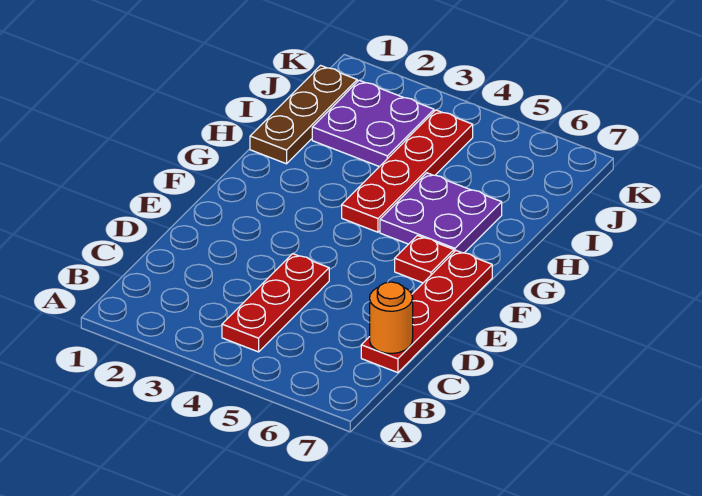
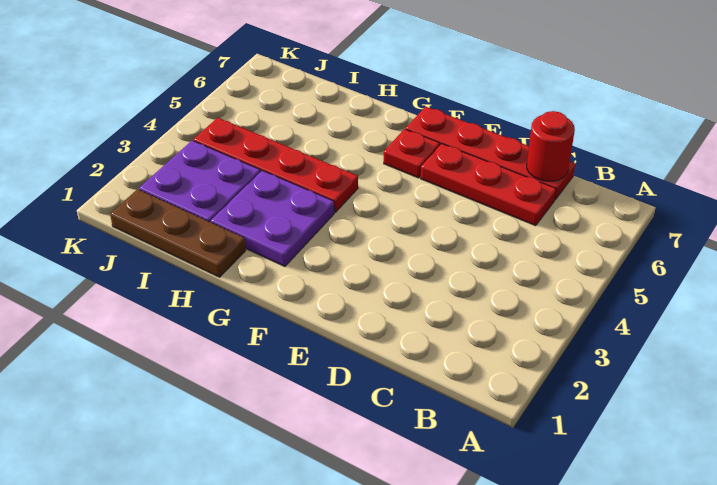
red 1x3 plate [222,254,329,352] -> red 1x3 plate moved to [421,143,556,226]
orange 1x1 round brick [370,282,413,353] -> red 1x1 round brick [527,111,575,181]
purple 2x2 plate [380,173,502,253] -> purple 2x2 plate moved to [211,170,334,266]

